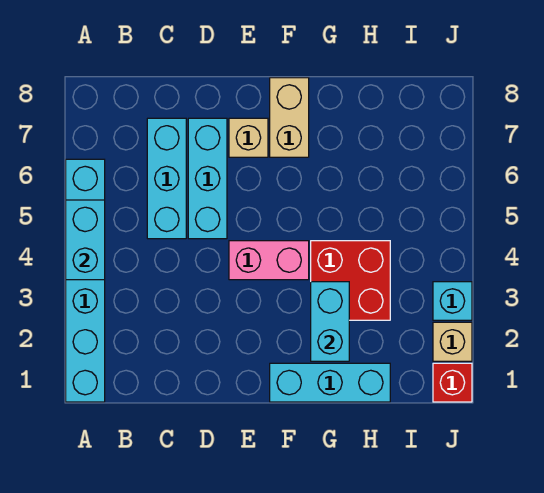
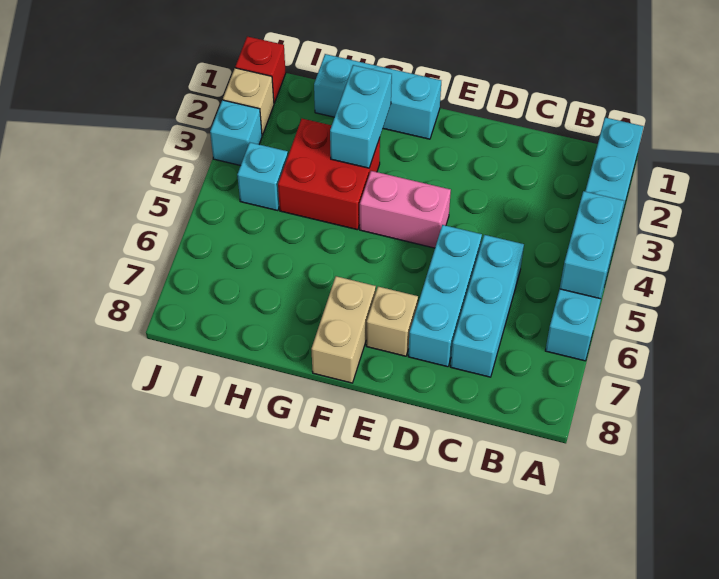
none -> cyan 1x1 brick [237,143,288,211]

